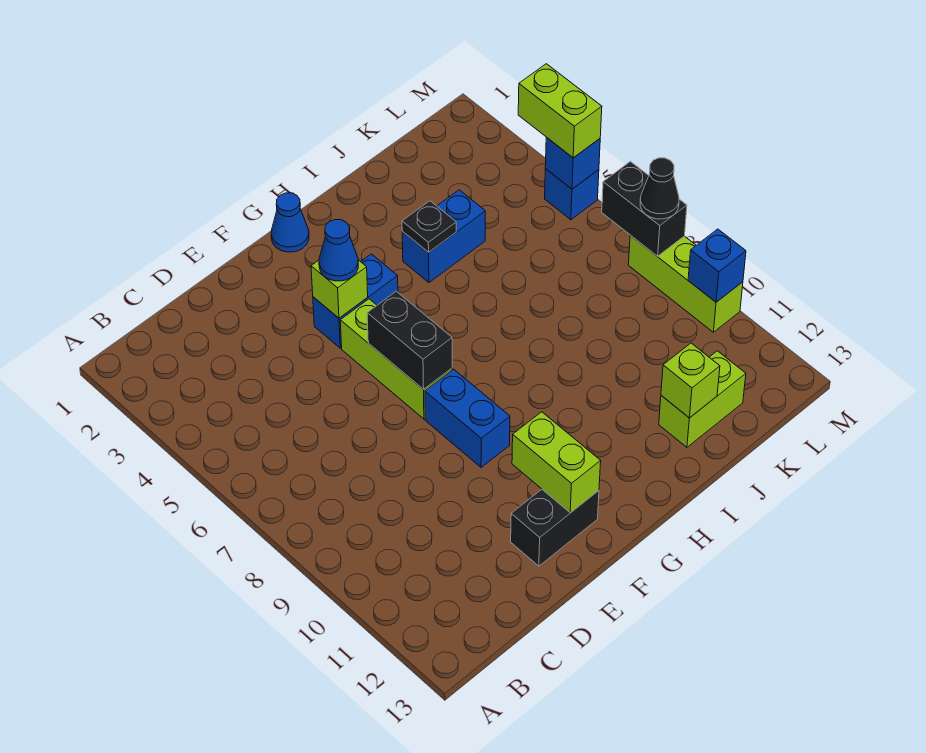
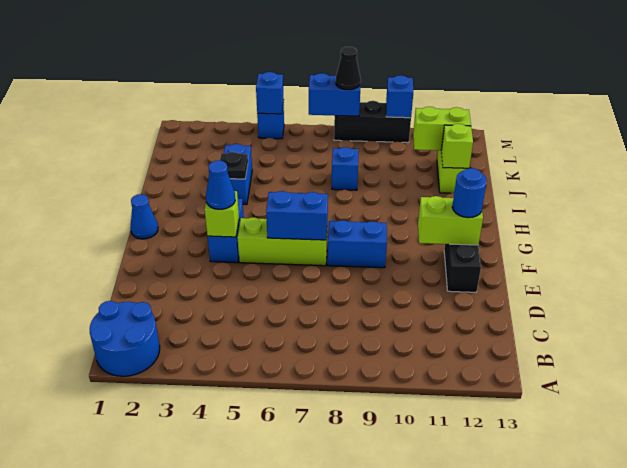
none -> blue 2x2 round brick [90,301,160,376]
black 1x2 brick [367,291,452,389] -> blue 1x2 brick [266,191,328,240]
none -> blue 1x1 round brick [452,168,487,218]
none -> blue 1x1 brick [332,147,359,190]
lime 1x2 brick [518,64,602,158] -> lime 1x2 brick moved to [413,107,471,150]
black 1x2 brick [602,161,687,256] -> blue 1x2 brick [309,73,361,116]
lime 1x3 brick [628,235,743,332] -> black 1x3 brick [334,101,411,143]

